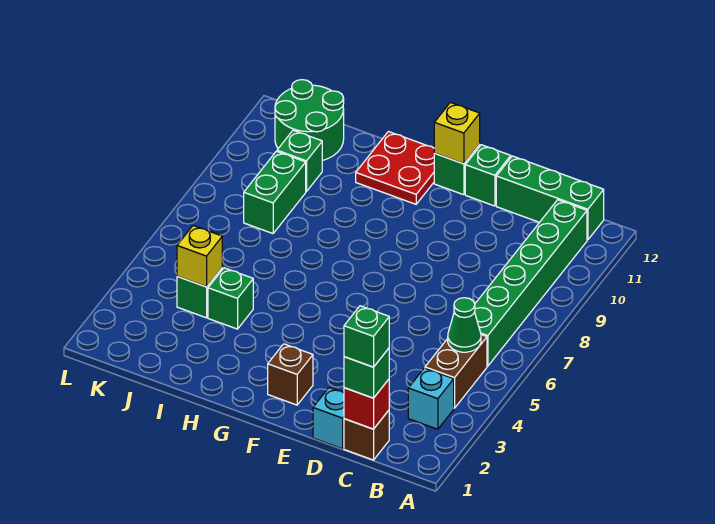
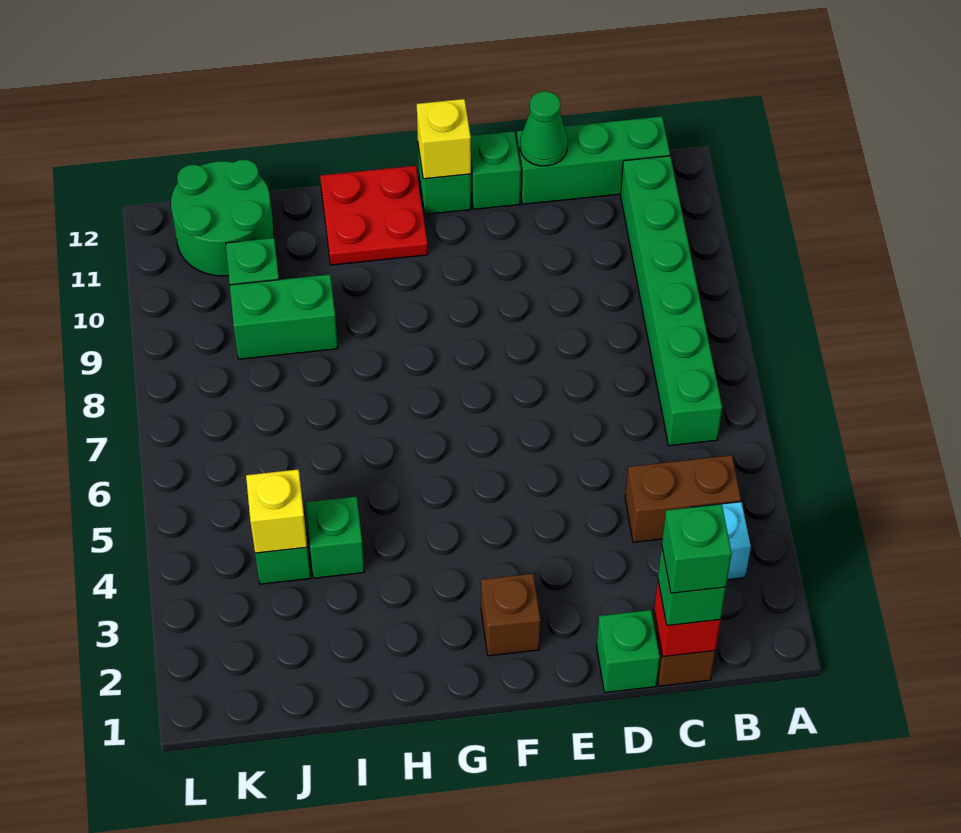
brown 1x2 brick [425,335,487,408] -> brown 1x2 brick turned to [625,455,741,542]
green 1x1 cone [448,298,481,352] -> green 1x1 cone moved to [520,91,568,166]
cyan 1x1 brick [313,388,344,449] -> green 1x1 brick [596,610,660,692]
green 1x2 brick [244,151,306,233] -> green 1x2 brick turned to [230,275,338,359]

